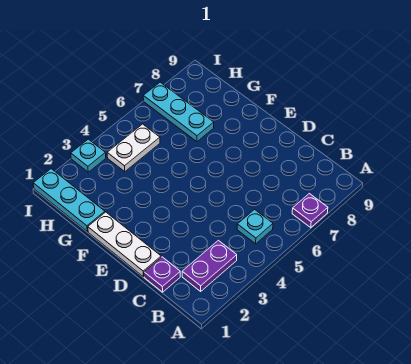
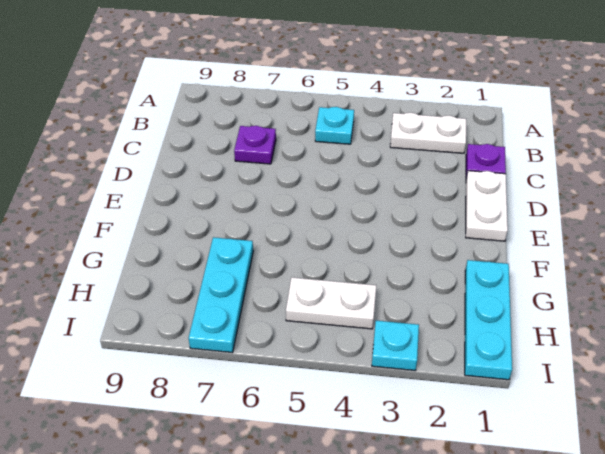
purple 1x1 plate [292,194,328,228] -> purple 1x1 plate moved to [234,126,276,164]
purple 1x2 plate [182,240,237,291] -> white 1x2 plate [390,113,466,153]
white 1x3 plate [88,212,161,277] -> white 1x2 plate [466,171,508,241]

